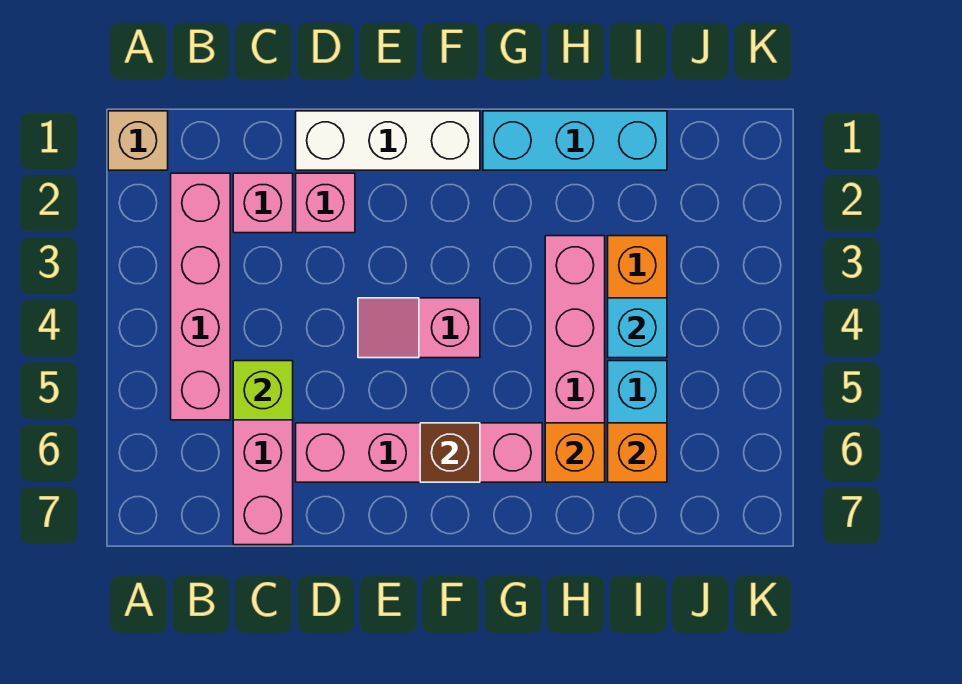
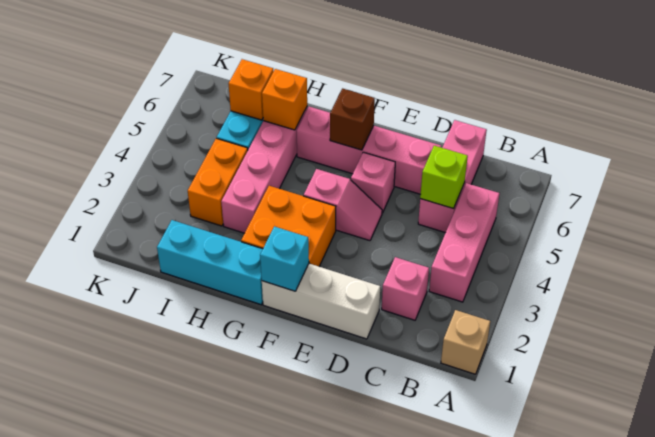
pink 1x4 brick [171,173,230,420] -> pink 1x3 brick [429,183,500,302]
pink 1x1 brick [296,173,355,233] -> pink 1x1 brick moved to [351,152,395,213]
none -> orange 2x2 brick [241,186,336,266]
cyan 1x1 brick [608,298,667,358] -> cyan 1x1 brick moved to [260,227,309,291]

